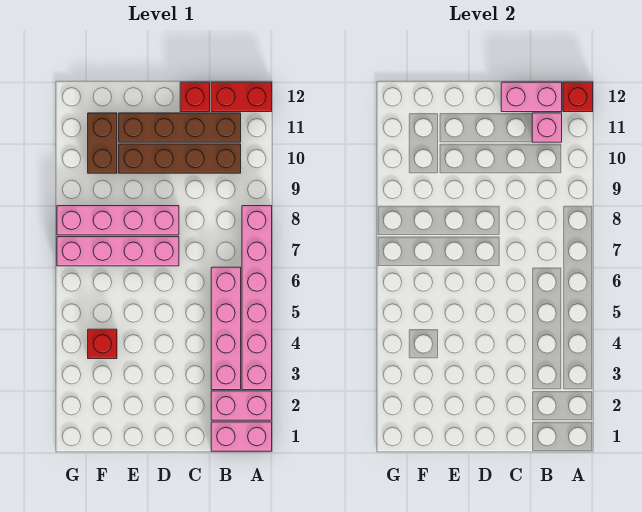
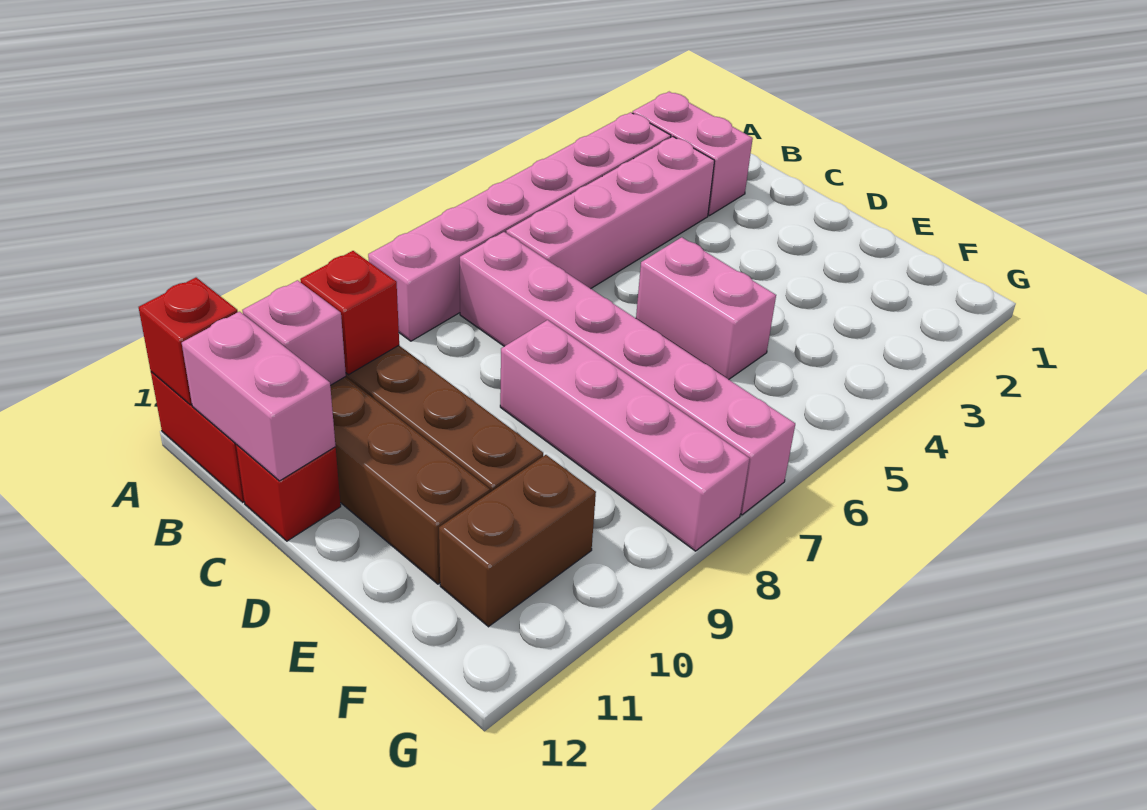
pink 1x2 brick [211,422,272,451] -> pink 1x2 brick moved to [636,237,776,379]
pink 1x4 brick [57,237,179,266] -> pink 1x6 brick [460,232,795,515]
red 1x1 brick [88,329,117,359] -> red 1x1 brick moved to [300,251,399,375]

